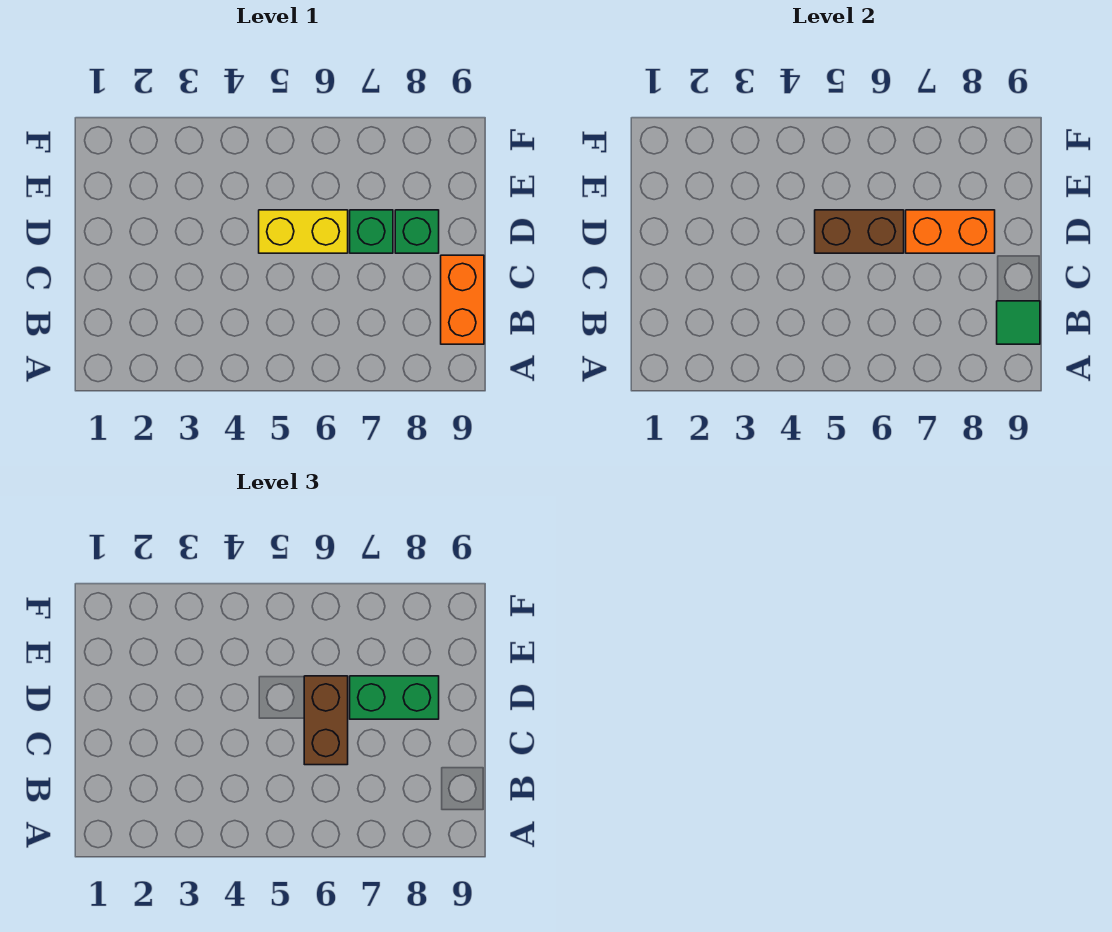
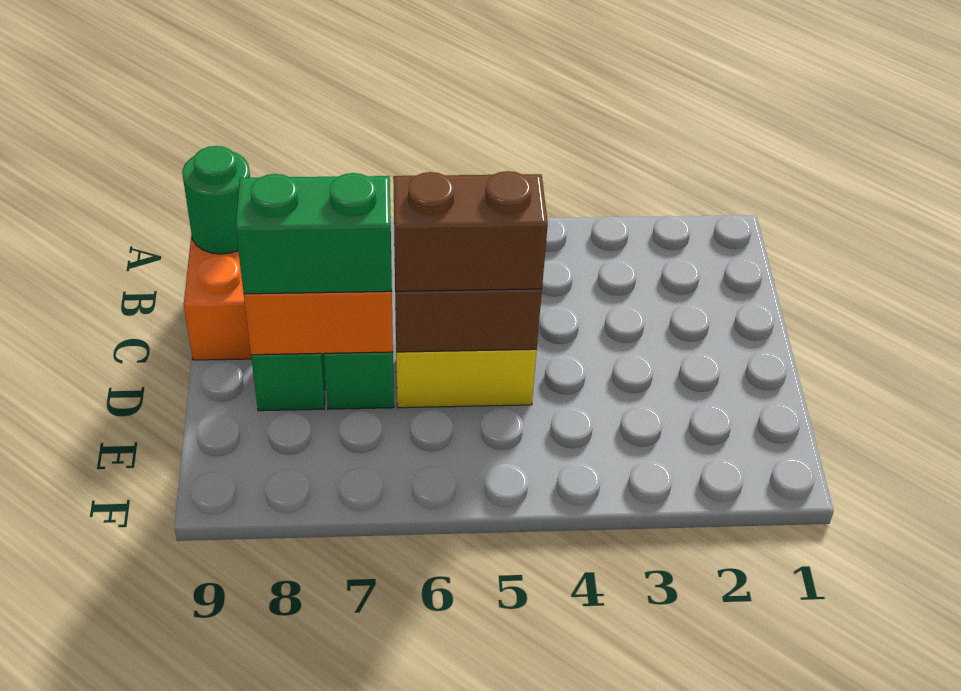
green 1x1 tile [997,301,1040,344] -> green 1x1 round brick [182,146,250,254]
brown 1x2 brick [304,676,348,765] -> brown 1x2 brick turned to [393,171,548,291]

